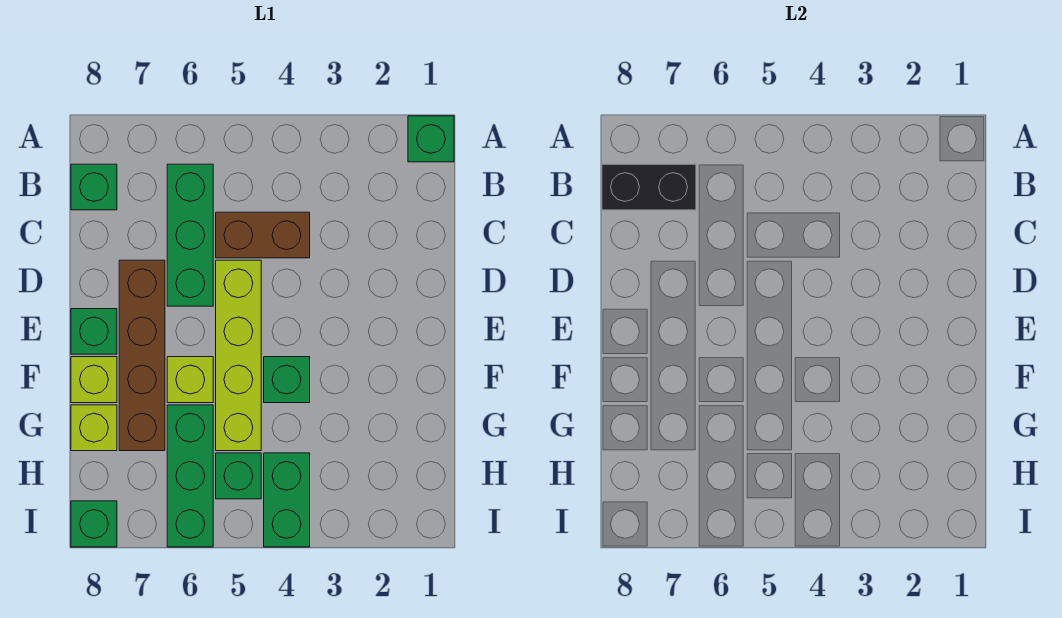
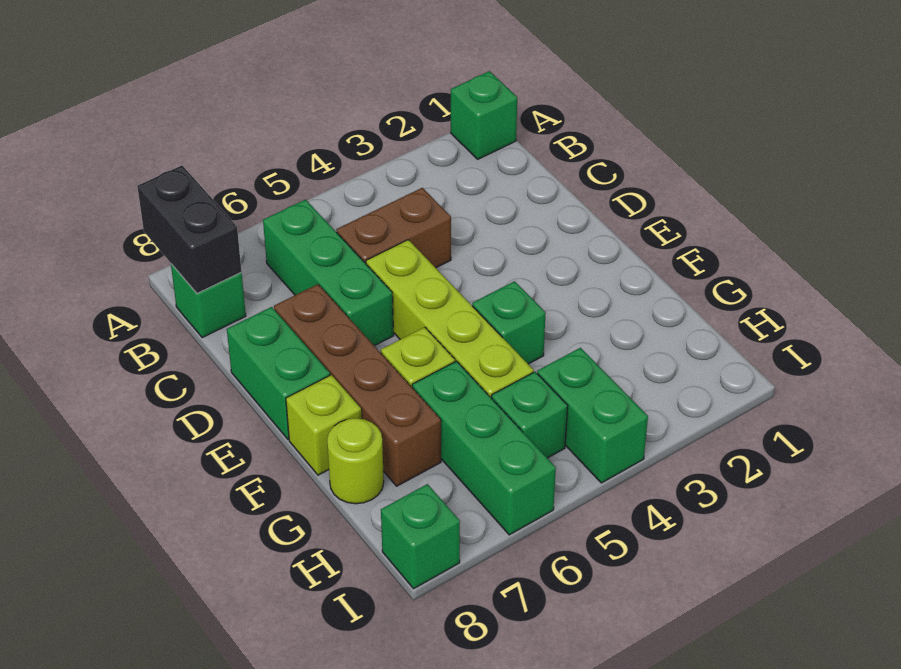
black 1x2 brick [602,164,696,210] -> black 1x2 brick turned to [137,165,242,293]
green 1x1 brick [71,309,117,354] -> green 1x2 brick [227,307,330,439]
lime 1x1 brick [71,405,117,451] -> lime 1x1 round brick [327,418,384,504]

